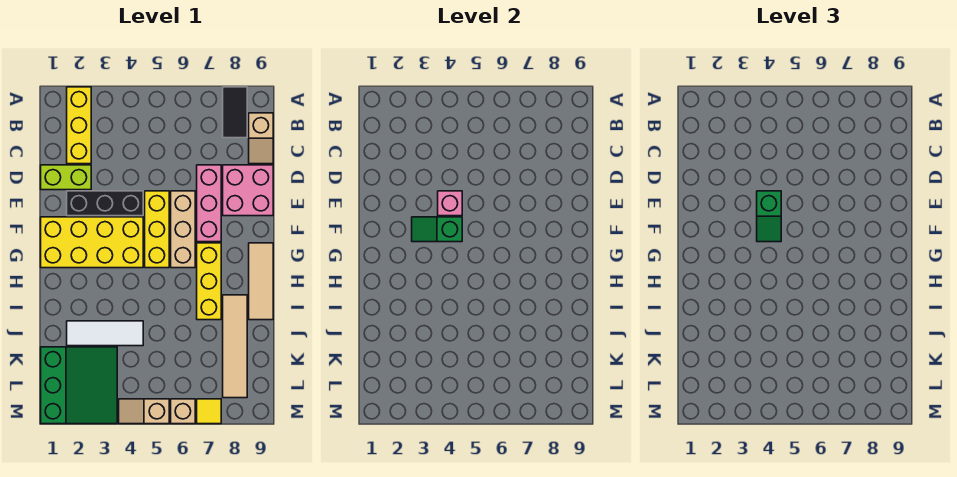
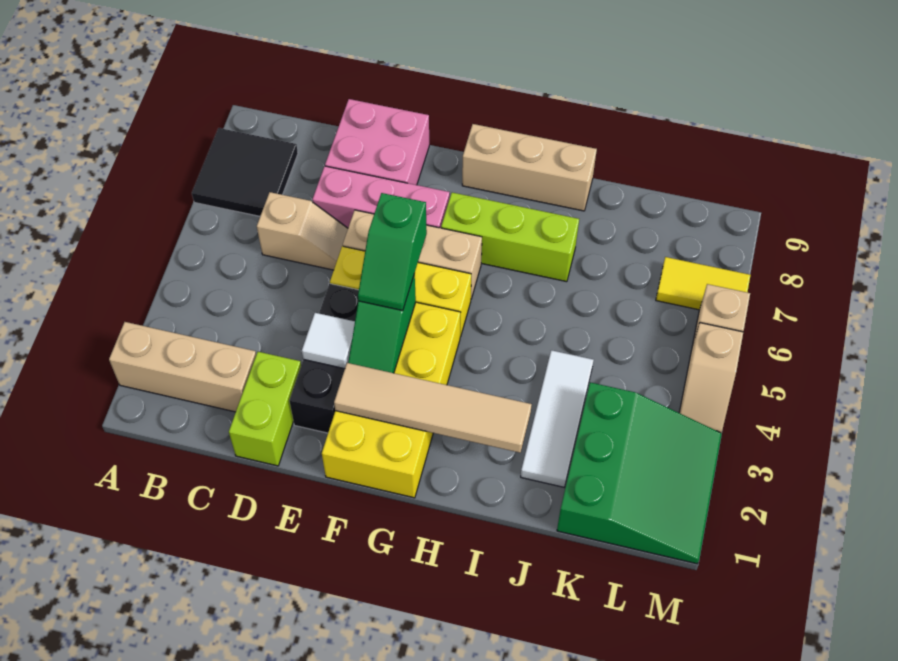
yellow 1x3 brick [67,87,91,164] -> tan 1x3 brick [109,322,256,412]
black 1x2 tile [223,87,247,138] -> black 2x2 tile [192,128,298,216]
tan 1x2 slope [249,113,273,164] -> tan 1x2 slope moved to [257,192,348,270]
none -> white 1x1 tile [302,313,355,369]
pink 1x1 brick [438,191,462,216] -> none
green 1x2 slope [757,191,781,242] -> green 1x2 slope turned to [358,193,427,311]
yellow 1x3 brick [197,243,221,320] -> lime 1x3 brick [441,193,579,282]
tan 1x3 tile [249,243,273,320] -> tan 1x3 brick [462,124,597,211]
tan 1x4 tile [223,295,247,398] -> tan 1x4 tile moved to [334,363,532,453]
green 3x3 slope [41,347,117,424] -> green 3x3 slope turned to [557,382,722,564]
yellow 1x1 tile [197,399,221,424] -> yellow 1x2 tile [656,257,751,310]

